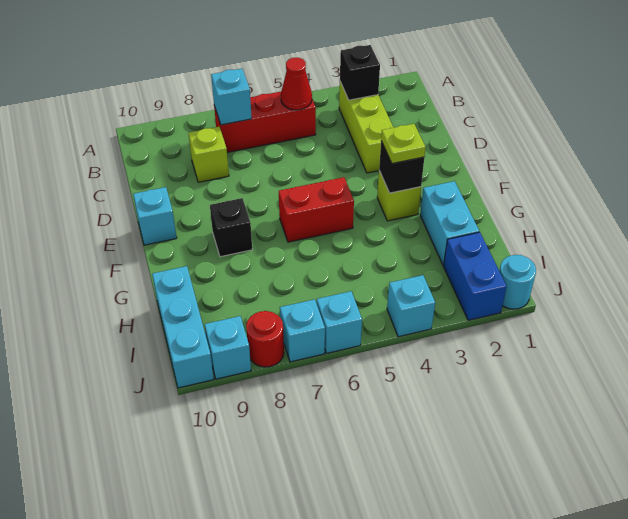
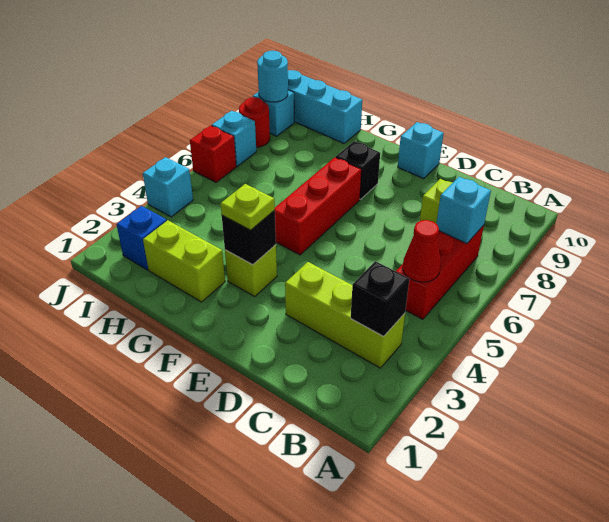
red 1x2 brick [279,177,354,242] -> red 1x3 brick [274,157,361,255]
cyan 1x2 brick [420,181,479,265] -> lime 1x2 brick [143,220,225,302]
blue 1x2 brick [444,232,507,320] -> blue 1x1 brick [116,206,167,270]
cyan 1x1 round brick [499,255,536,309] -> cyan 1x1 round brick moved to [257,51,288,102]
cyan 1x1 brick [317,291,362,353] -> red 1x1 brick [190,126,236,182]

